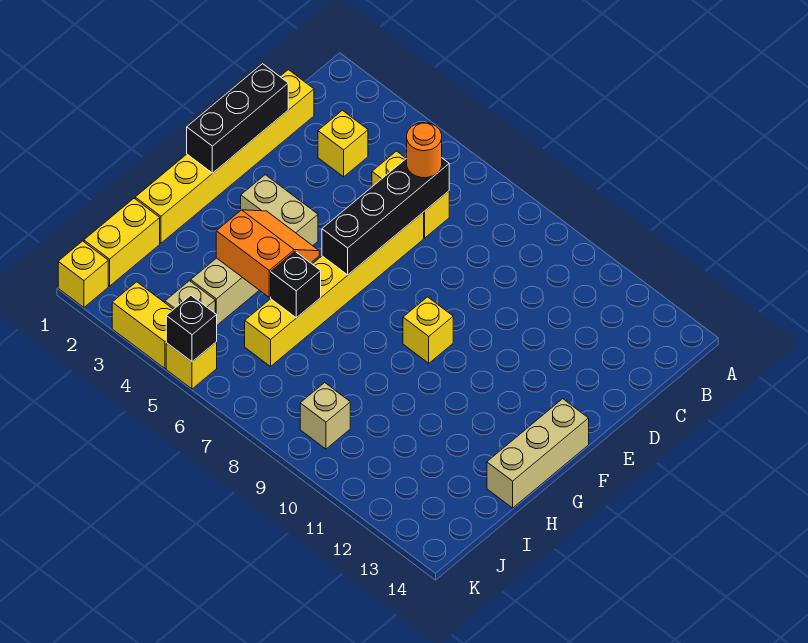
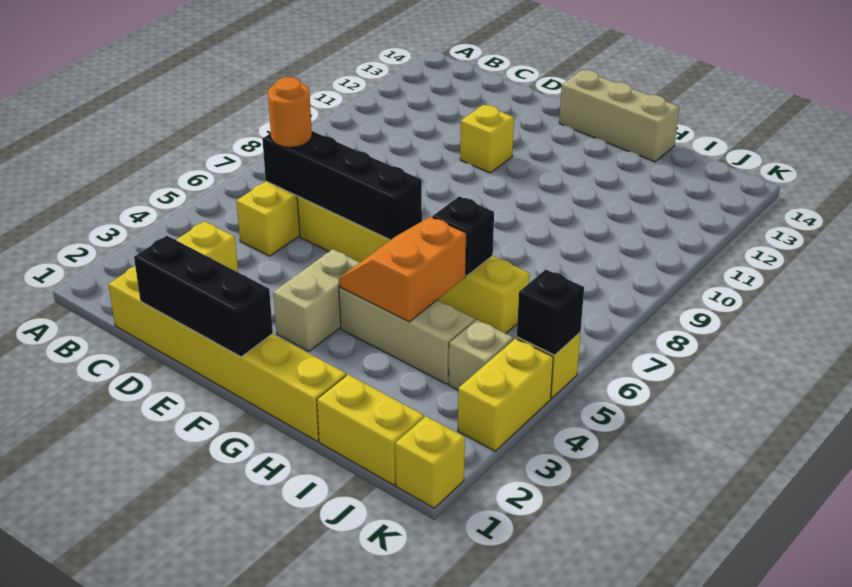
yellow 1x1 brick [403,297,453,363] -> yellow 1x1 brick moved to [460,105,514,173]
tan 1x1 brick [300,383,350,449] -> none

